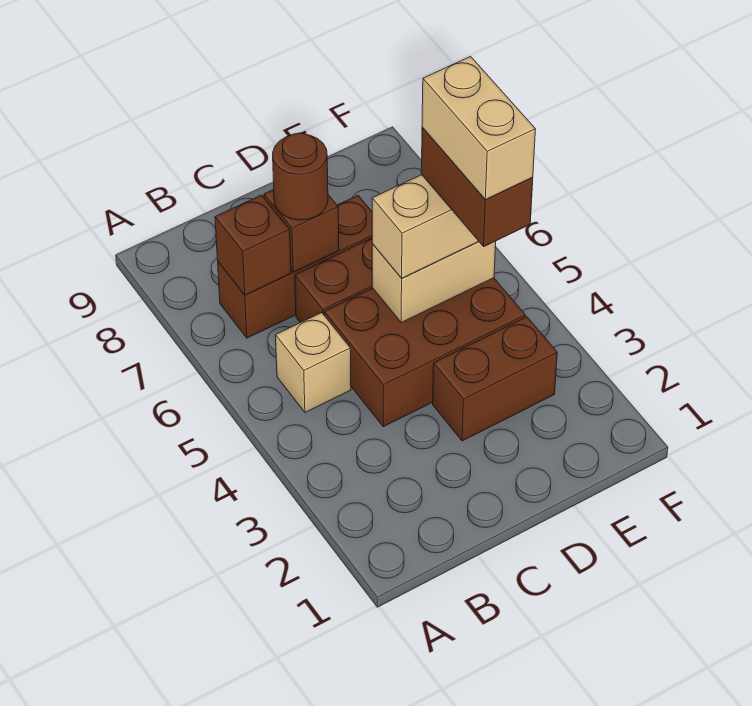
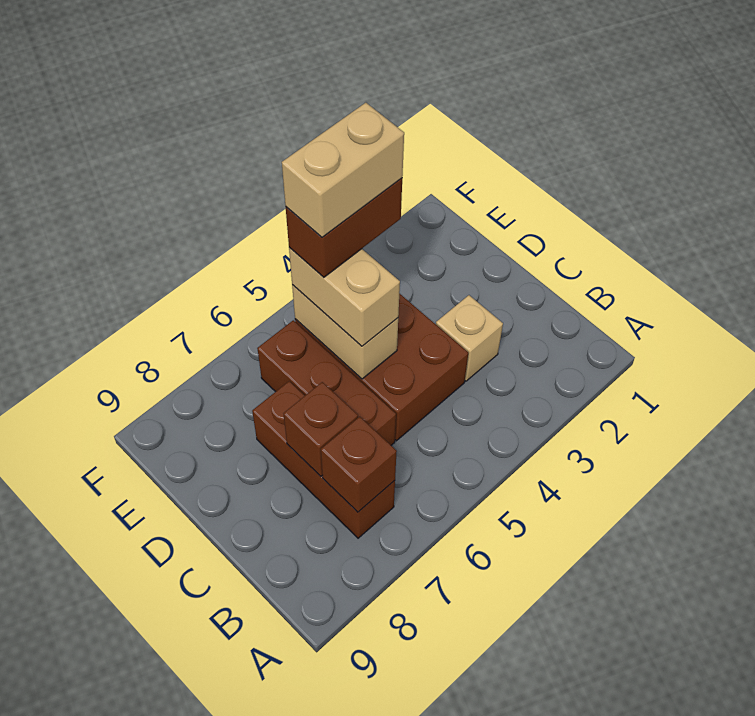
tan 1x1 brick [276,313,351,413] -> tan 1x1 brick moved to [436,295,503,381]
brown 1x1 round brick [273,133,328,220] -> none
brown 1x2 brick [433,317,557,441] -> none

